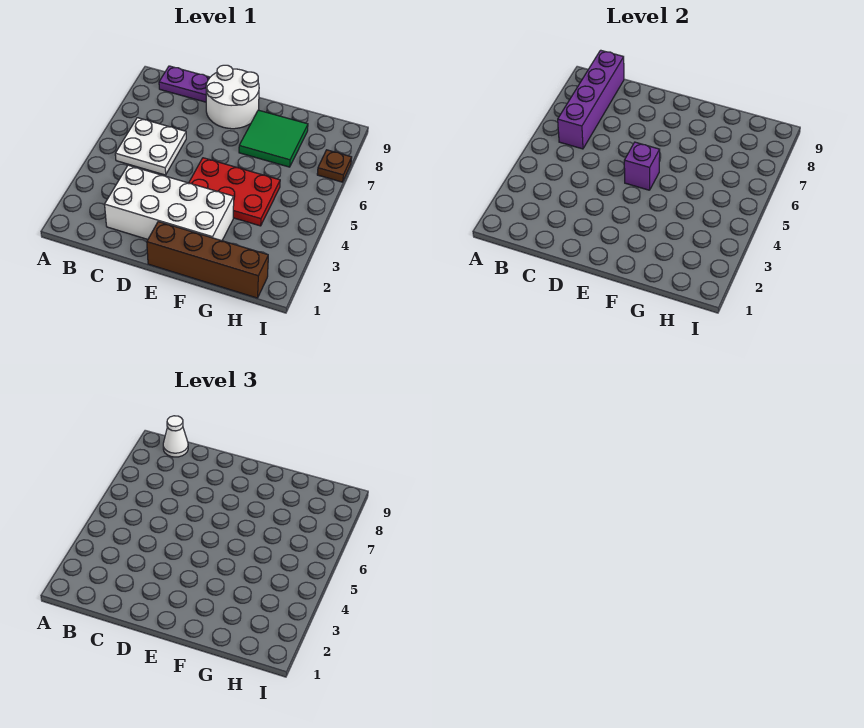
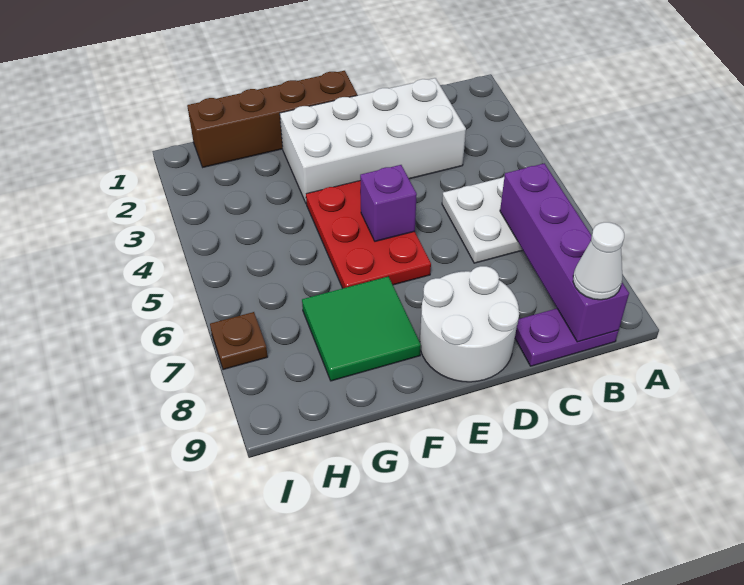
red 2x3 plate [189,158,280,226] -> red 2x3 plate turned to [306,181,431,288]

